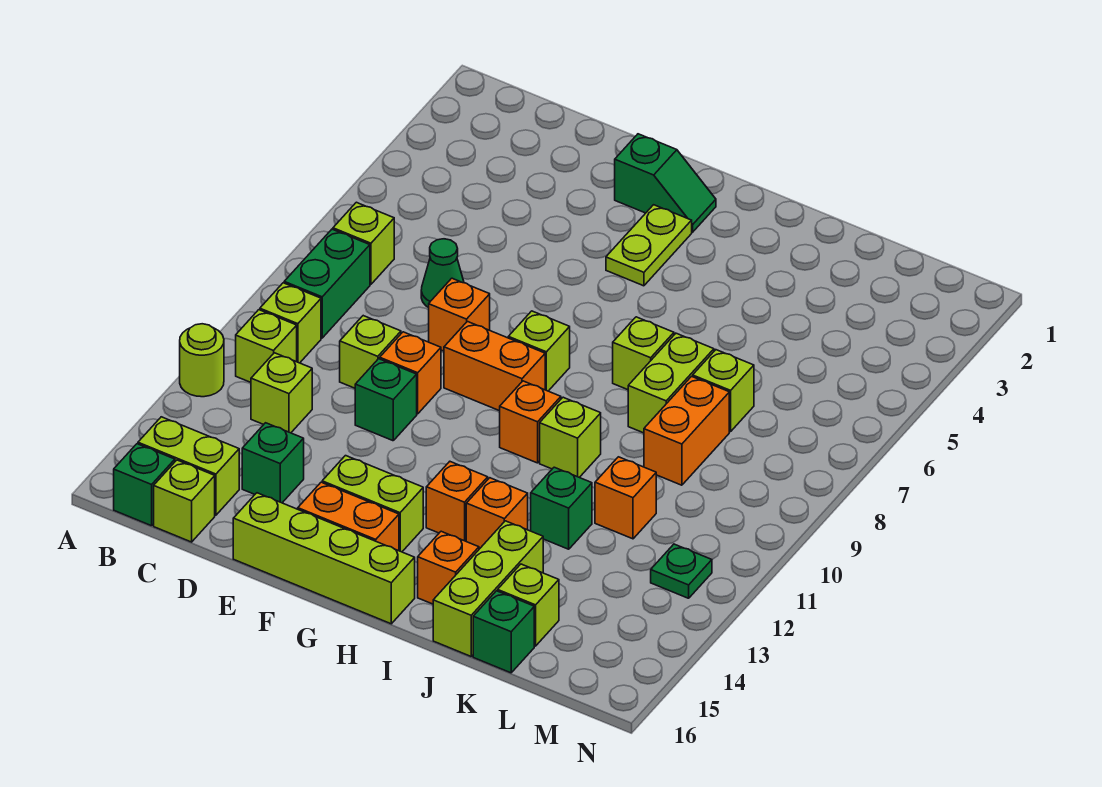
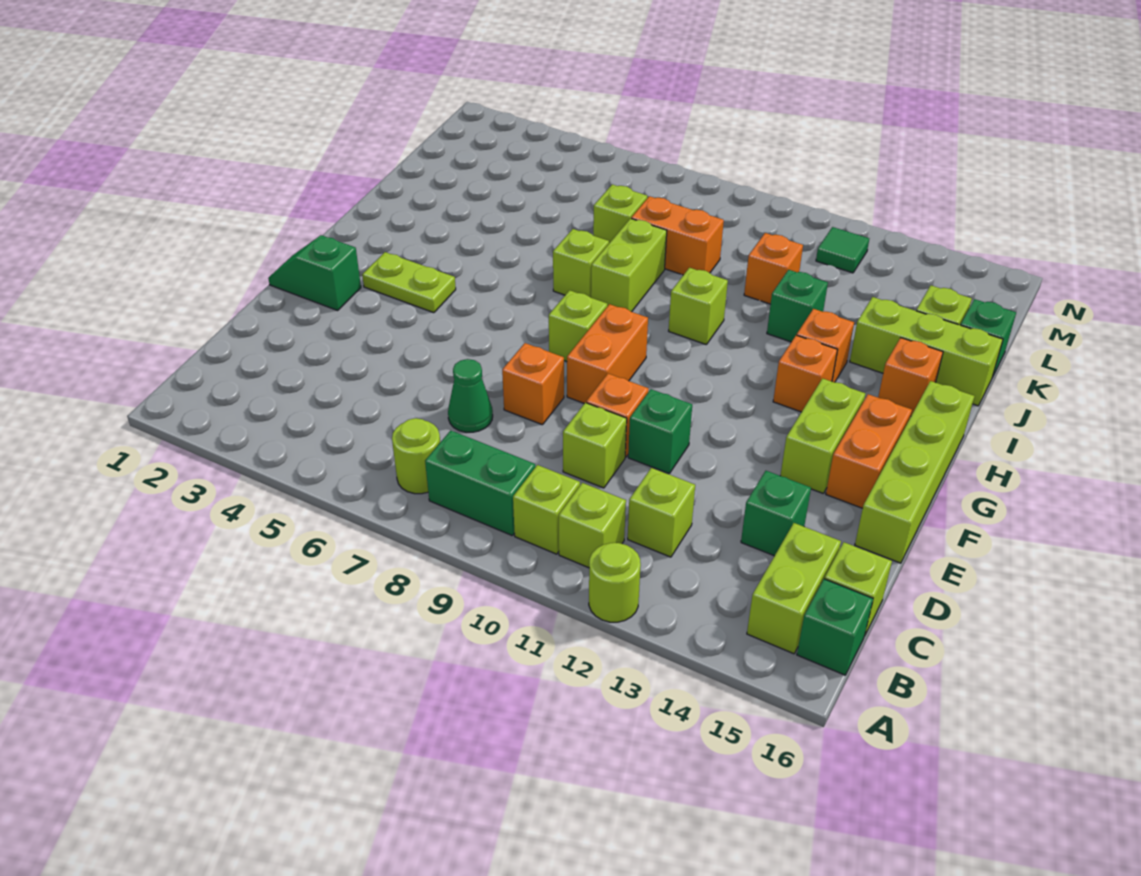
lime 1x1 brick [333,202,394,284] -> lime 1x1 round brick [392,418,440,494]
green 1x2 slope [615,134,716,232] -> green 1x2 slope turned to [268,235,361,310]
orange 1x1 brick [500,381,561,463] -> none
lime 1x2 brick [628,333,714,433] -> lime 1x2 brick turned to [591,219,667,312]
green 1x1 plate [651,544,712,598] -> green 1x1 tile [816,227,869,273]

